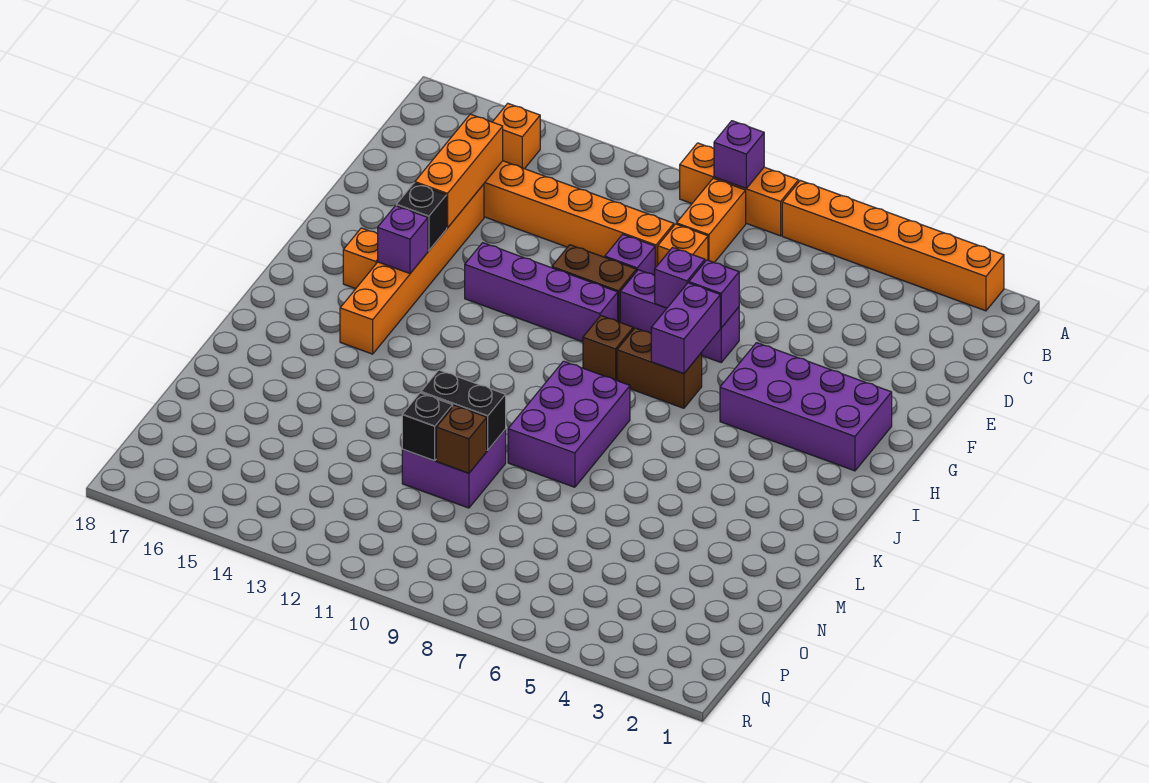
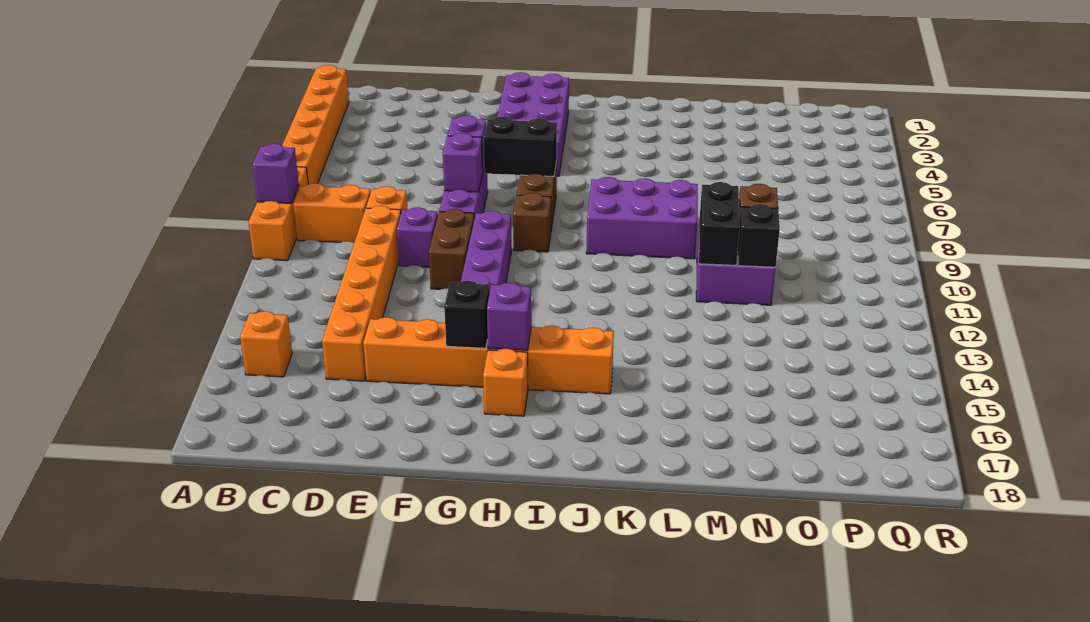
orange 1x3 brick [415,114,503,228] -> none
purple 1x2 brick [651,283,720,374] -> black 1x2 brick [484,117,557,176]

